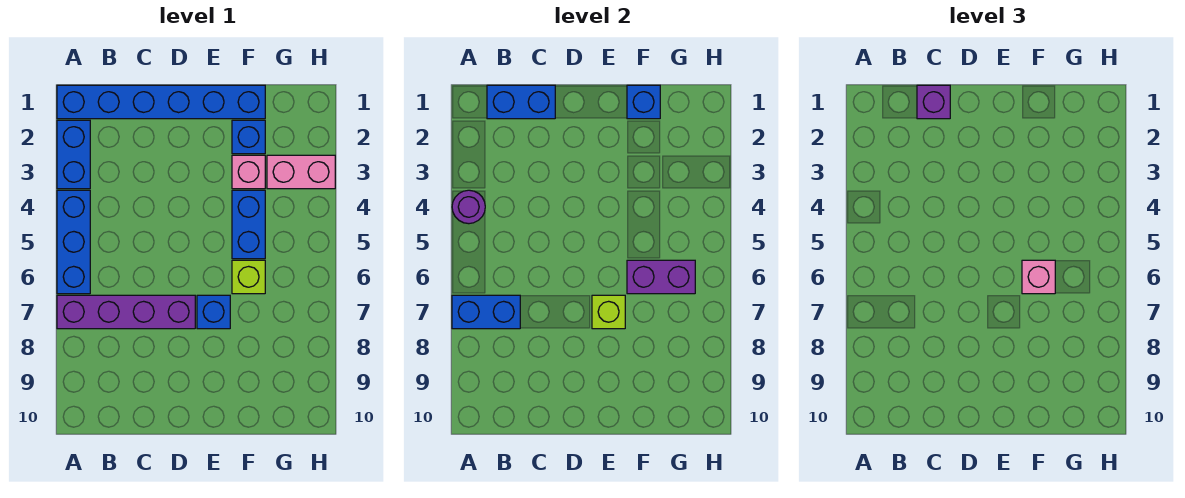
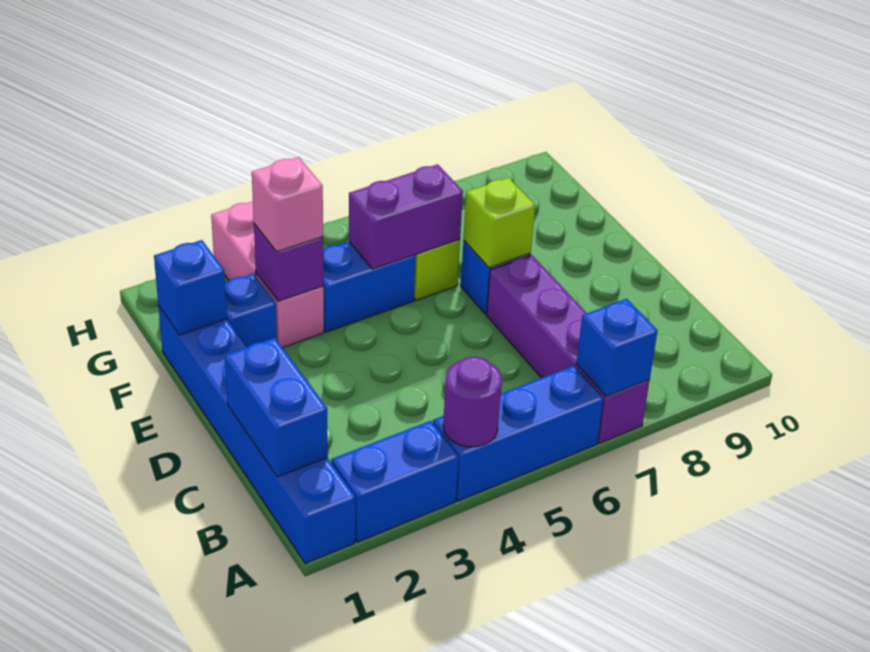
blue 1x2 brick [452,295,520,329] -> blue 1x1 brick [577,299,657,396]
purple 1x1 brick [917,85,950,119] -> purple 1x1 brick moved to [254,224,323,301]
purple 1x2 brick [627,260,695,294] -> purple 1x2 brick turned to [349,164,463,269]
pink 1x1 brick [1022,260,1055,294] -> pink 1x1 brick moved to [252,157,323,252]

